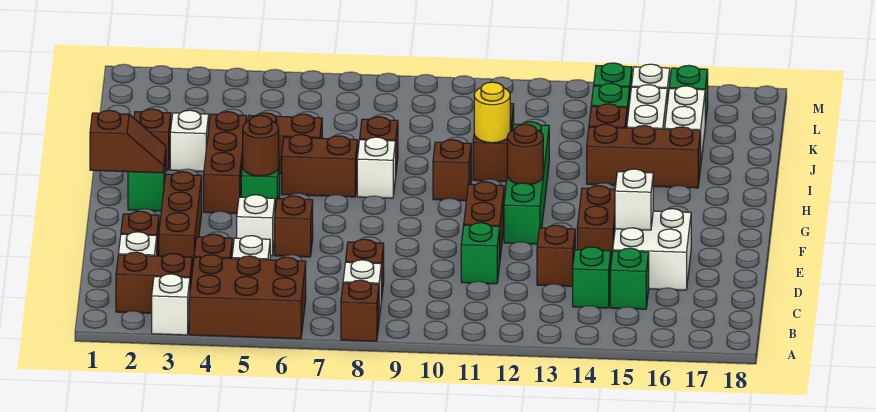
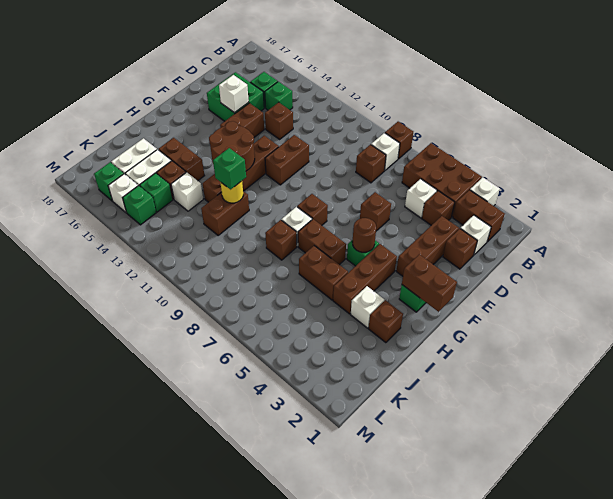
green 1x1 brick [461,223,500,284] -> green 1x1 brick moved to [213,148,246,189]
white 2x2 brick [613,209,691,290] -> green 2x2 brick [207,72,264,121]
white 1x1 brick [237,195,275,256] -> white 1x1 brick moved to [171,172,203,211]
green 1x4 brick [504,122,549,244] -> brown 1x4 brick [203,136,279,202]
brown 1x2 slope [90,110,166,173] -> brown 1x2 brick [402,255,457,312]
brown 1x1 round brick [507,124,543,185] -> brown 2x2 round brick [209,121,255,171]
brown 1x1 brick [433,140,471,201] -> brown 1x1 brick moved to [297,194,328,225]
brown 1x3 brick [587,124,701,188] -> brown 1x2 brick [159,138,204,181]

